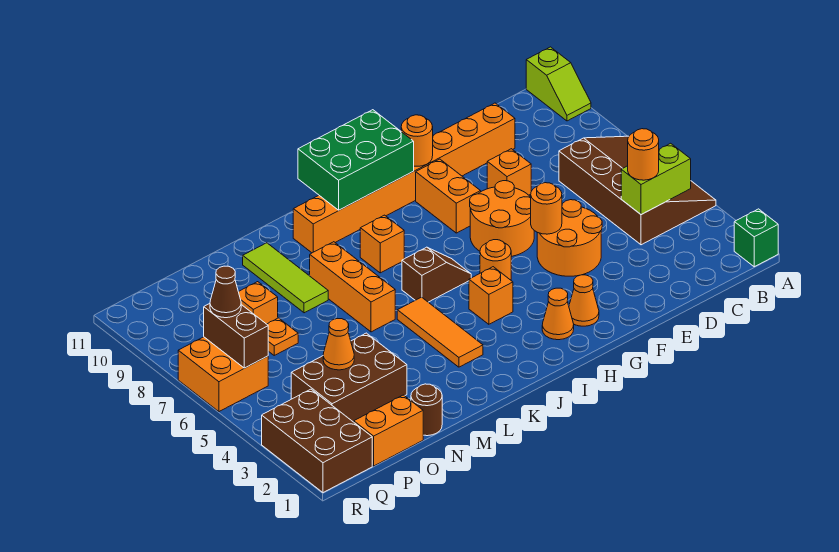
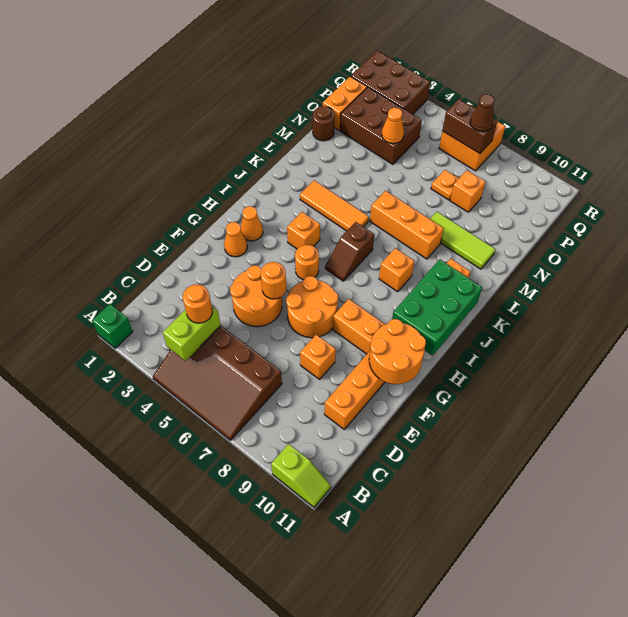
lime 1x2 slope [526,47,591,121] -> lime 1x2 slope turned to [271,444,331,507]
orange 1x1 round brick [401,115,433,166] -> orange 2x2 round brick [369,319,426,384]
brown 2x3 brick [291,333,407,422] -> brown 2x3 brick turned to [340,87,422,164]

